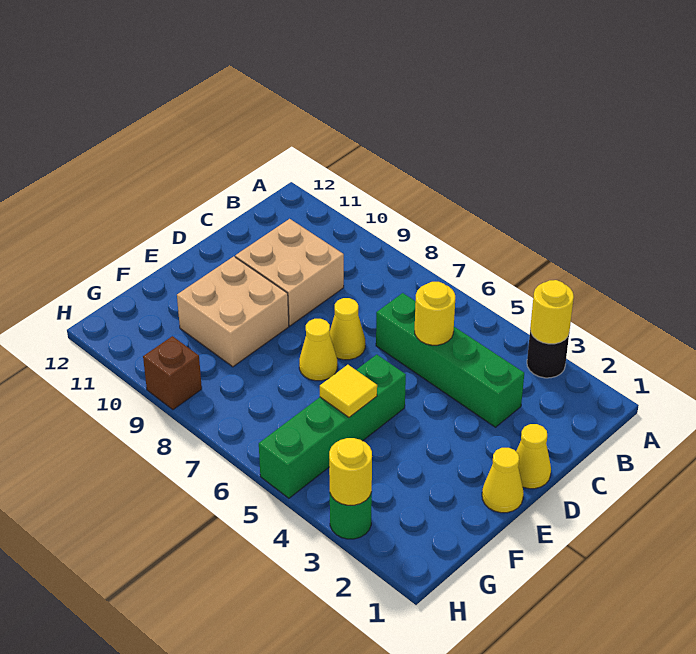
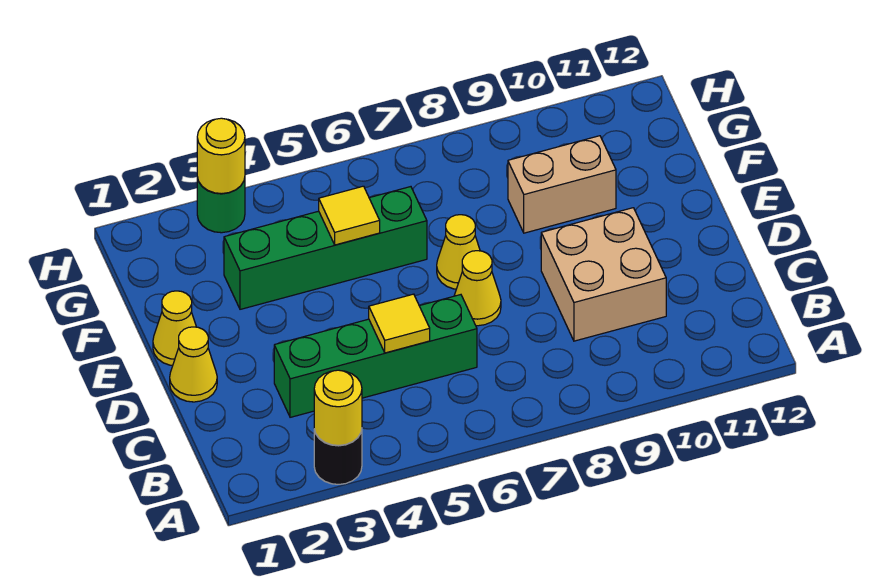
yellow 1x1 round brick [415,282,455,345] -> yellow 1x1 tile [369,294,430,353]
green 1x4 brick [259,355,406,498] -> green 1x4 brick turned to [224,187,427,309]
tan 2x2 brick [177,256,289,367] -> tan 1x2 brick [508,136,616,233]
brown 1x1 brick [143,336,202,410] -> none

